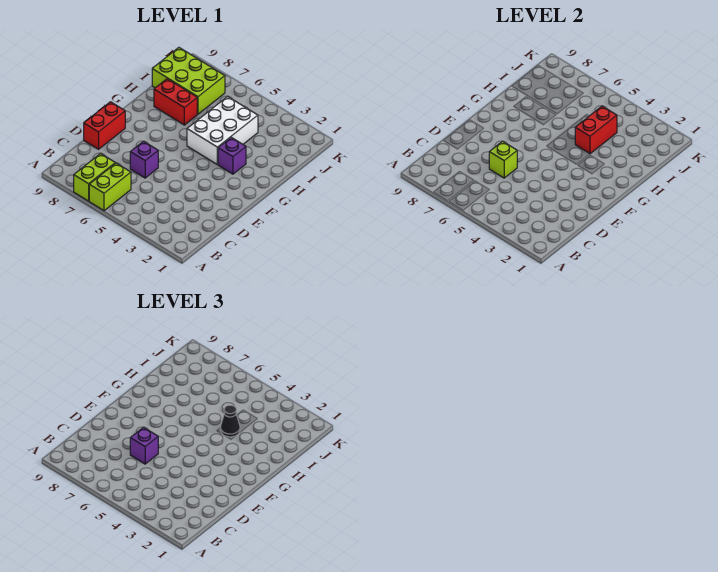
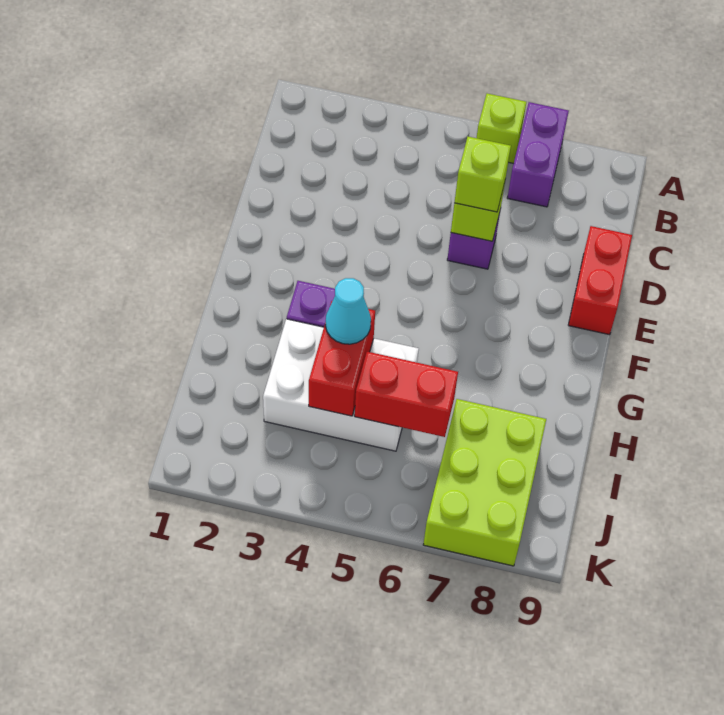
lime 1x2 brick [89,163,131,211] -> lime 1x1 brick [477,93,526,164]
lime 1x2 brick [74,154,115,201] -> purple 1x2 brick [508,102,569,207]
purple 1x1 brick [130,427,158,464] -> lime 1x1 brick [454,136,511,212]
white 2x3 brick [187,97,258,164] -> white 2x3 brick turned to [263,319,419,451]
black 1x1 cone [220,405,240,437] -> cyan 1x1 cone [325,278,371,344]
red 1x2 brick [154,79,197,125] -> red 1x2 brick moved to [355,352,458,437]
lime 2x3 brick [152,48,225,114] -> lime 2x3 brick turned to [423,399,546,566]

